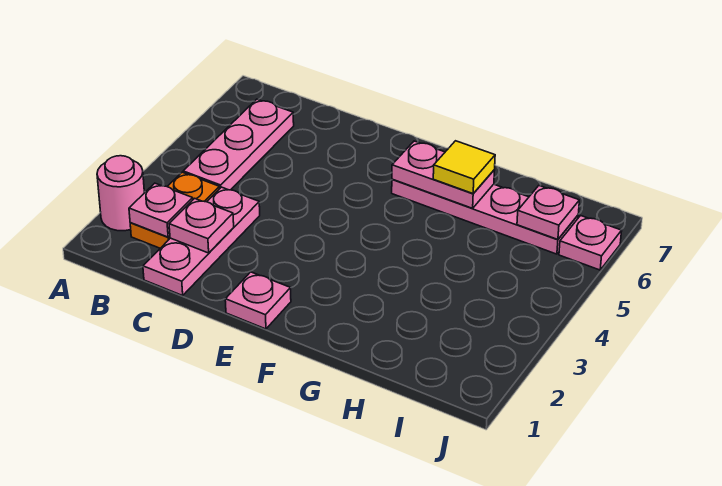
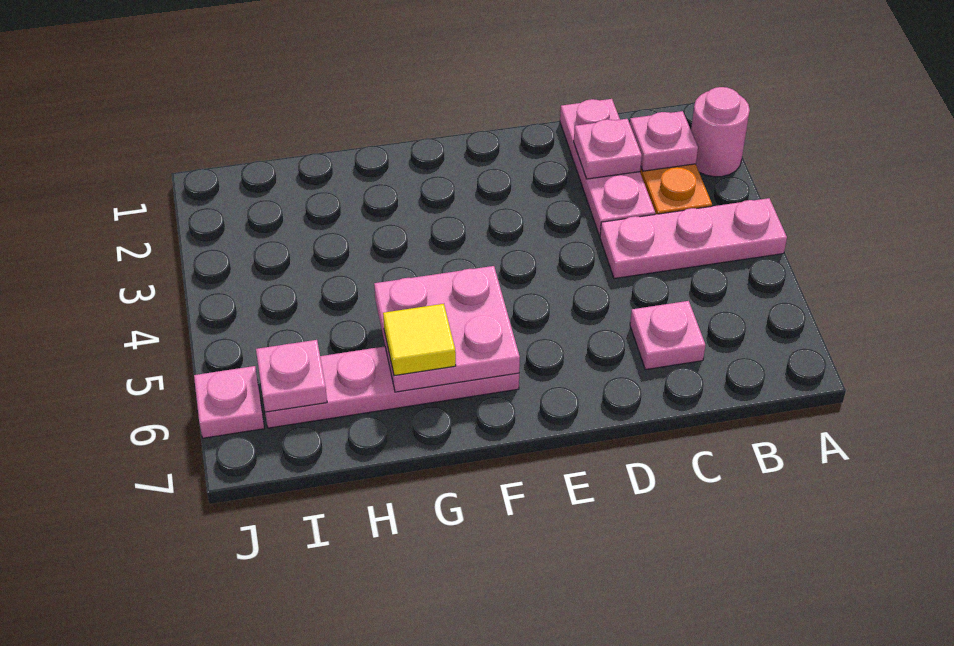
pink 1x3 plate [183,99,294,190] -> pink 1x3 plate turned to [600,198,787,279]
pink 1x1 plate [225,272,291,329] -> pink 1x1 plate moved to [630,301,706,370]
pink 1x2 plate [392,141,495,208] -> pink 2x2 plate [374,266,520,392]

